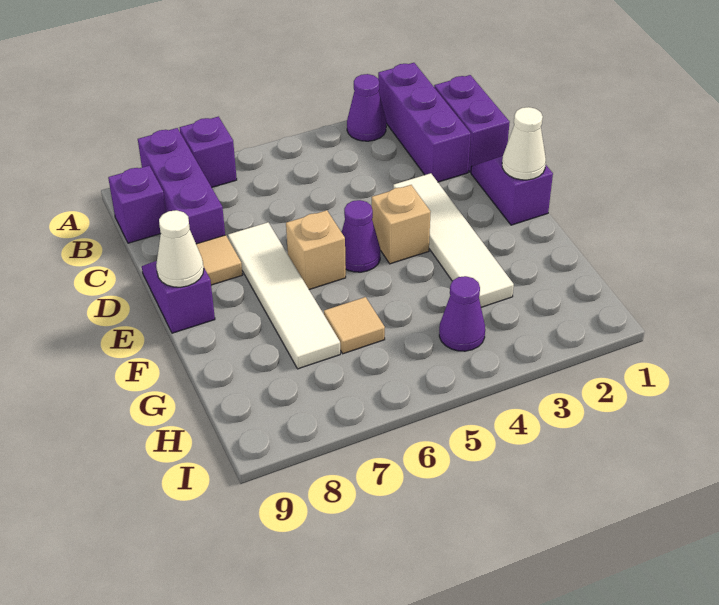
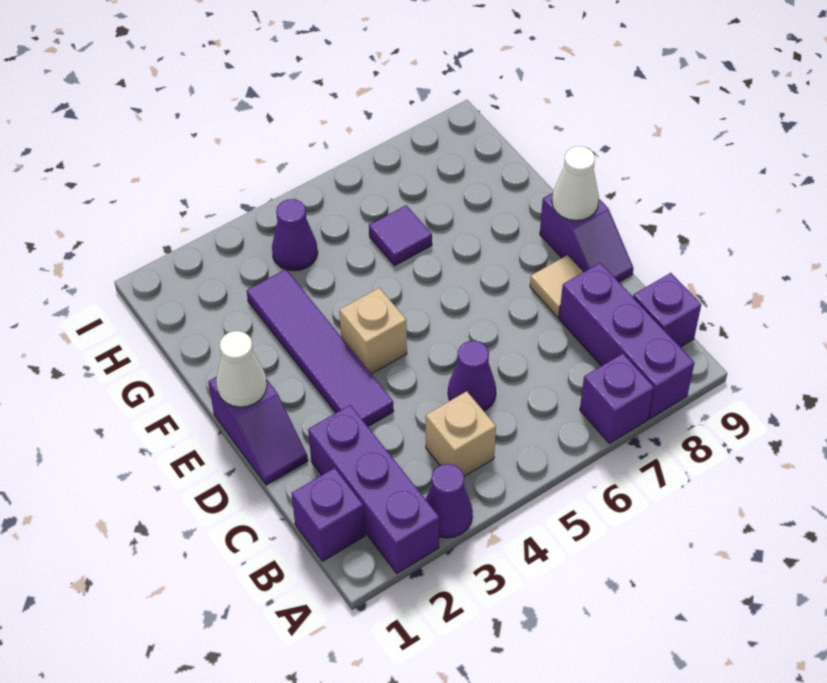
purple 1x2 brick [434,75,510,172] -> purple 1x1 brick [291,468,365,561]
white 1x4 tile [393,173,514,307] -> purple 1x4 tile [247,269,394,426]
white 1x4 tile [228,222,340,369] -> none
purple 1x1 cone [342,200,380,272] -> purple 1x1 cone moved to [448,341,496,411]
tan 1x1 brick [286,210,346,290] -> tan 1x1 brick moved to [426,391,496,476]
tan 1x1 tile [324,297,385,354] -> purple 1x1 tile [369,205,432,266]

